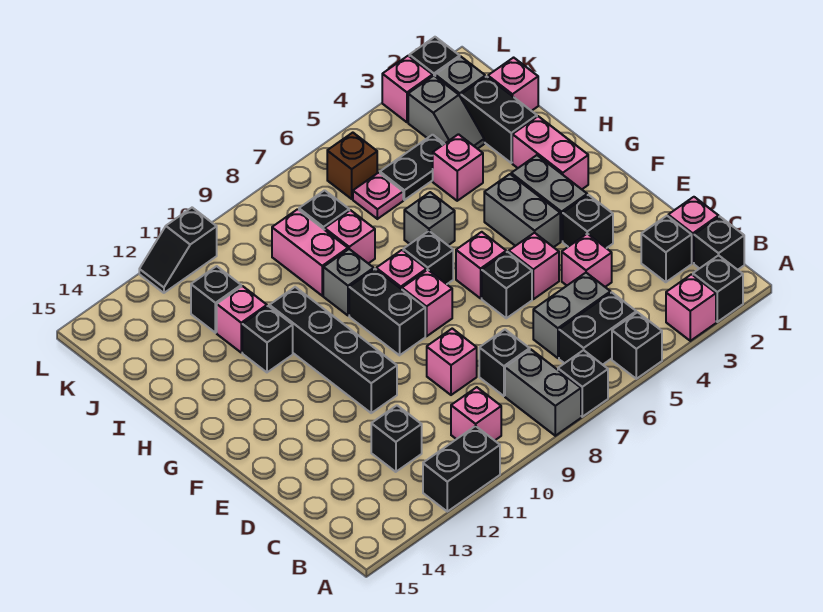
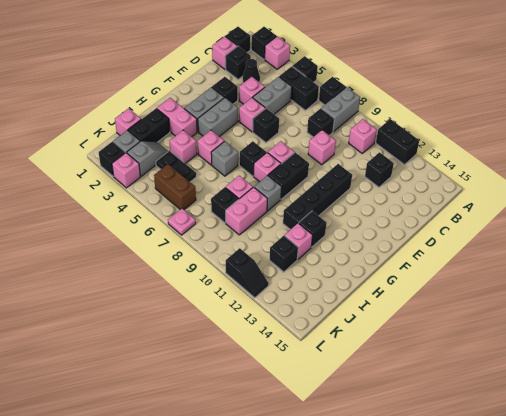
none -> black 1x1 cone [243,59,260,83]
grey 1x2 brick [533,273,611,358] -> grey 1x2 brick turned to [253,77,292,114]
pink 1x1 brick [456,232,506,298] -> pink 1x1 brick moved to [198,130,224,165]
pink 1x2 brick [512,116,588,189] -> pink 1x2 brick turned to [157,98,197,137]
pink 1x1 plate [353,173,403,219] -> pink 1x1 plate moved to [168,209,196,235]
brown 1x1 brick [327,133,377,199] -> brown 1x2 brick [154,164,196,210]

